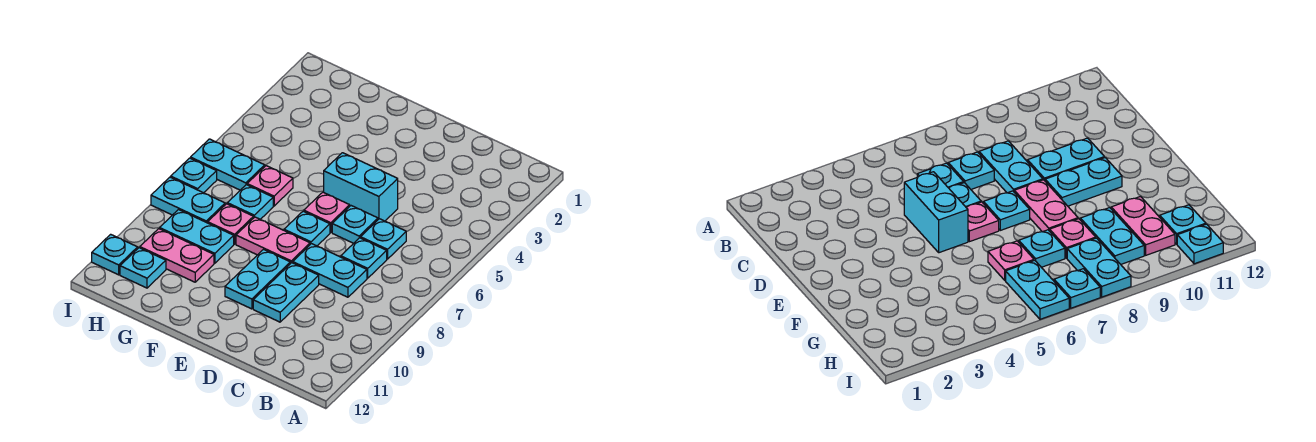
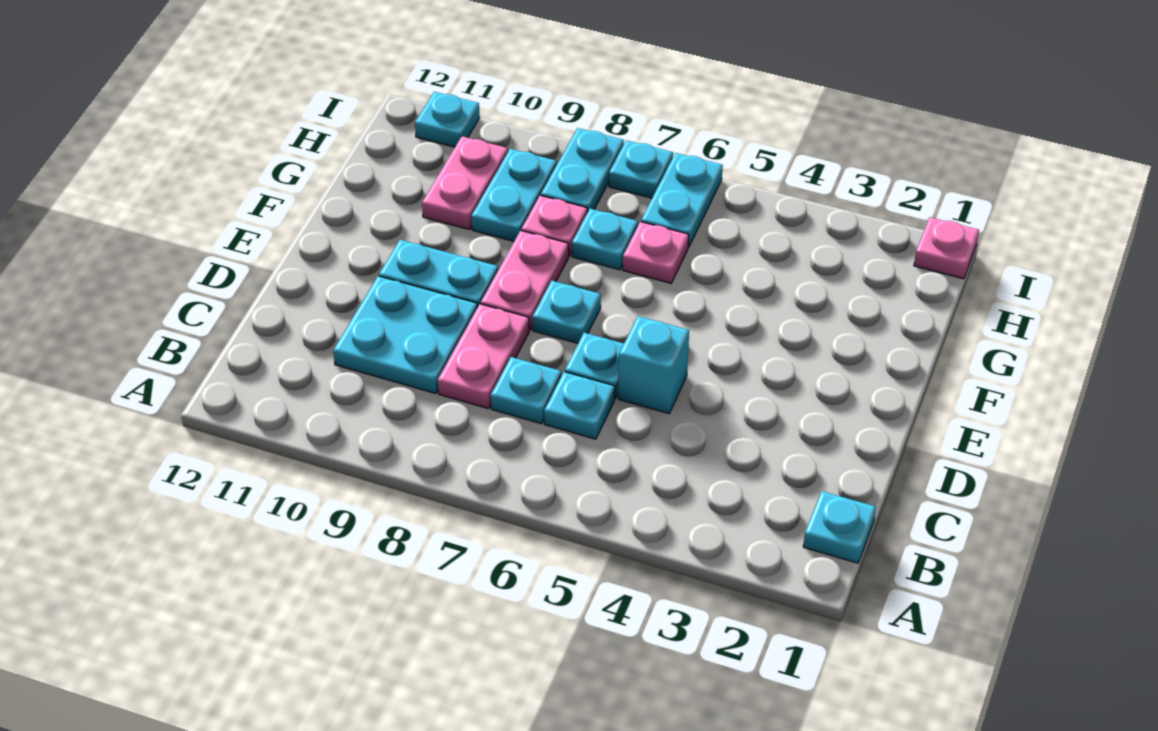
cyan 1x2 plate [293,244,367,297] -> pink 1x2 plate [438,304,529,409]
cyan 1x2 brick [324,153,398,221] -> cyan 1x1 brick [618,316,689,413]
cyan 1x2 plate [253,263,319,322] -> cyan 2x2 plate [333,276,477,394]
pink 1x1 plate [304,192,350,233] -> pink 1x1 plate moved to [914,217,979,279]
cyan 1x1 plate [120,248,166,288] -> cyan 1x1 plate moved to [803,491,876,563]

